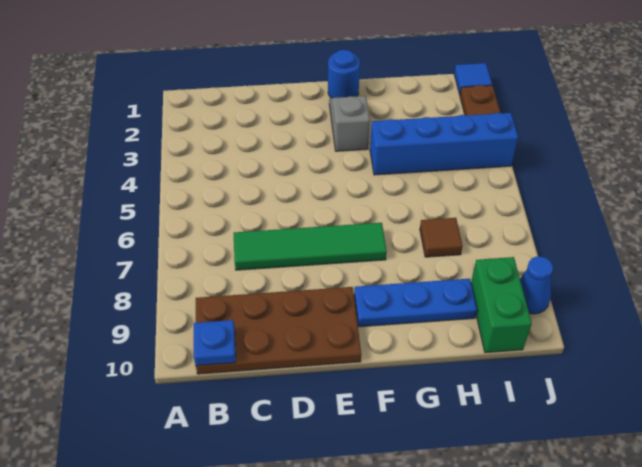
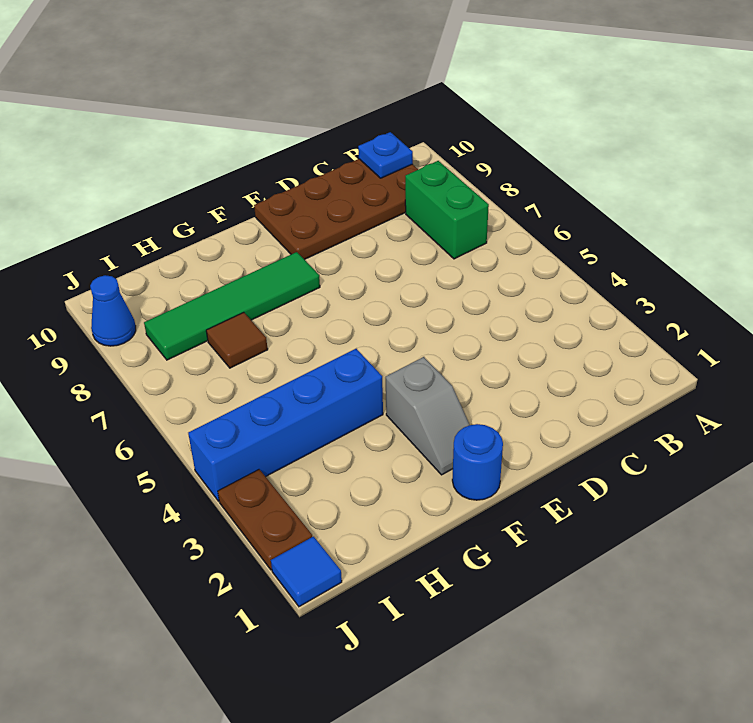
green 1x4 tile [234,223,387,270] -> green 1x4 tile moved to [144,252,320,360]
blue 1x3 plate [354,279,477,327] -> none
green 1x2 brick [471,257,532,353] -> green 1x2 brick moved to [405,161,489,259]

